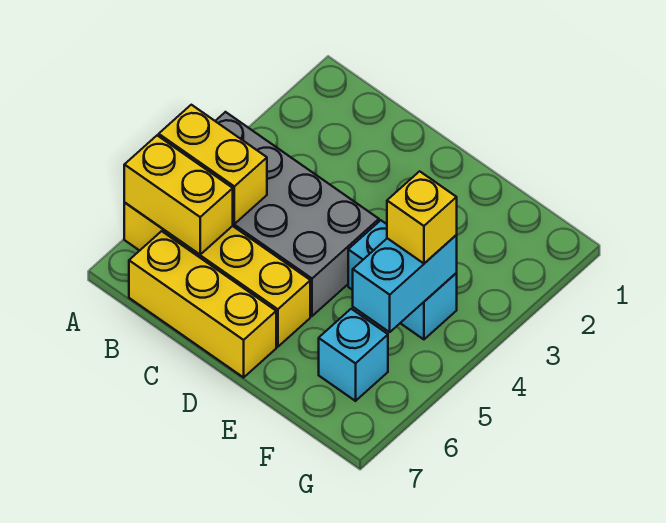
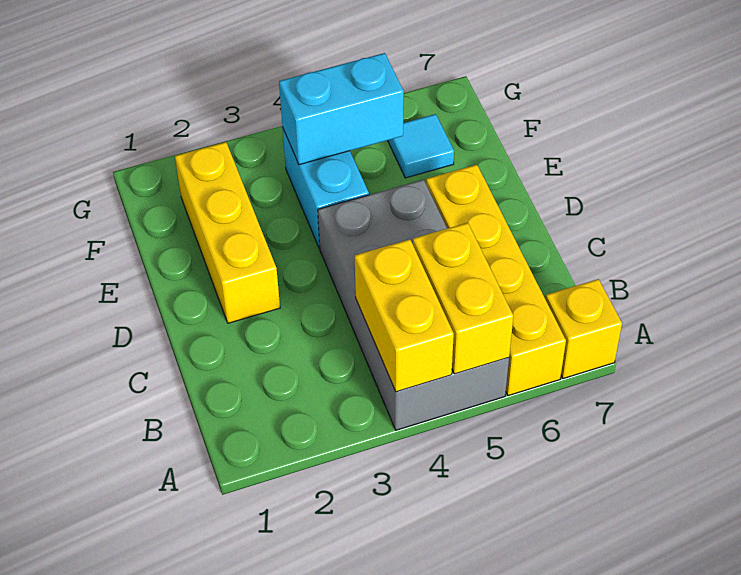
yellow 1x2 brick [124,136,233,255] -> yellow 1x2 brick moved to [354,239,454,392]
yellow 1x3 brick [129,231,276,377] -> yellow 1x3 brick moved to [175,142,280,323]
yellow 1x1 brick [387,171,457,263] -> yellow 1x1 brick moved to [545,279,622,379]
cyan 1x1 brick [319,309,388,401] -> cyan 1x1 tile [388,114,454,178]

